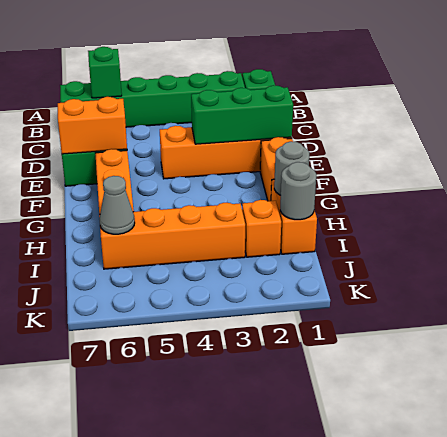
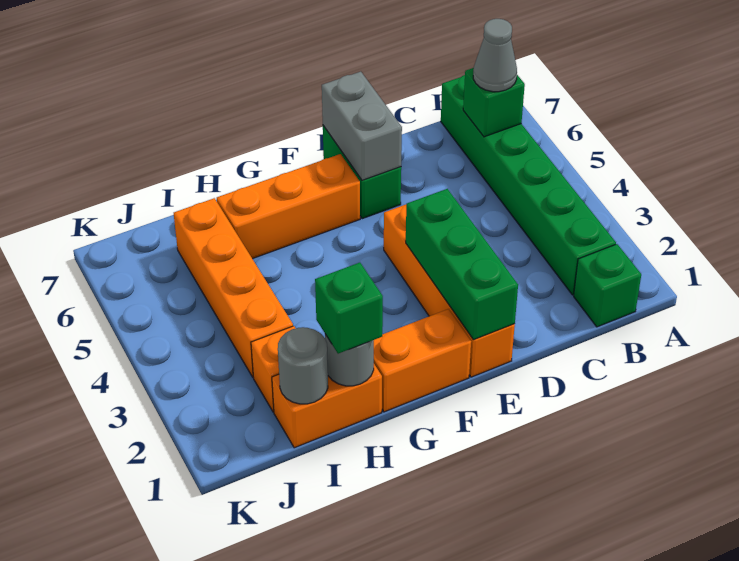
orange 1x2 brick [58,97,127,154] -> grey 1x2 brick [322,72,402,180]
none -> green 1x1 brick [315,262,383,354]
grey 1x1 cone [99,176,135,234] -> grey 1x1 cone moved to [473,19,517,92]

